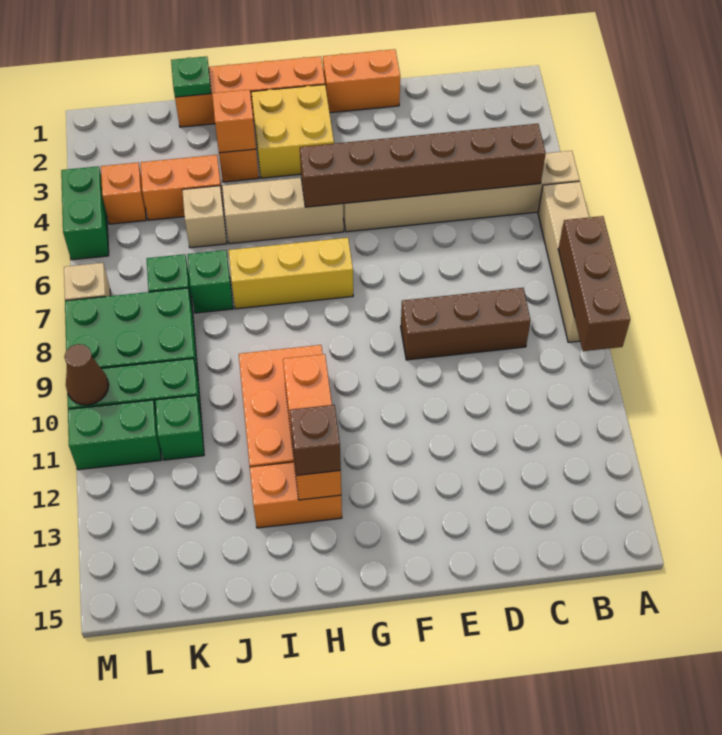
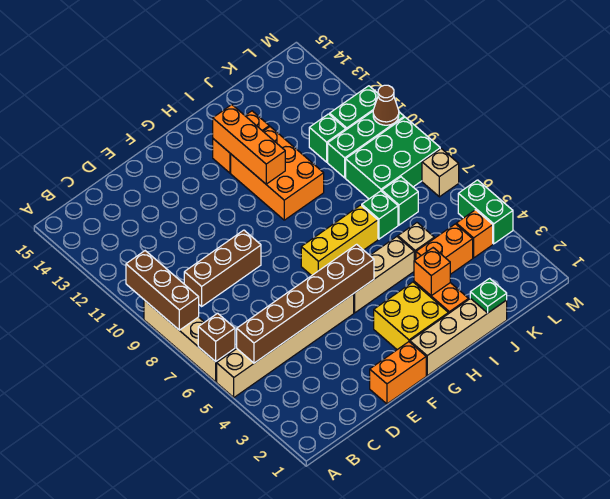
orange 1x4 brick [175,56,325,127] -> tan 1x4 brick [410,298,507,376]
brown 1x1 brick [290,405,341,475] -> brown 1x1 brick moved to [198,313,235,362]

